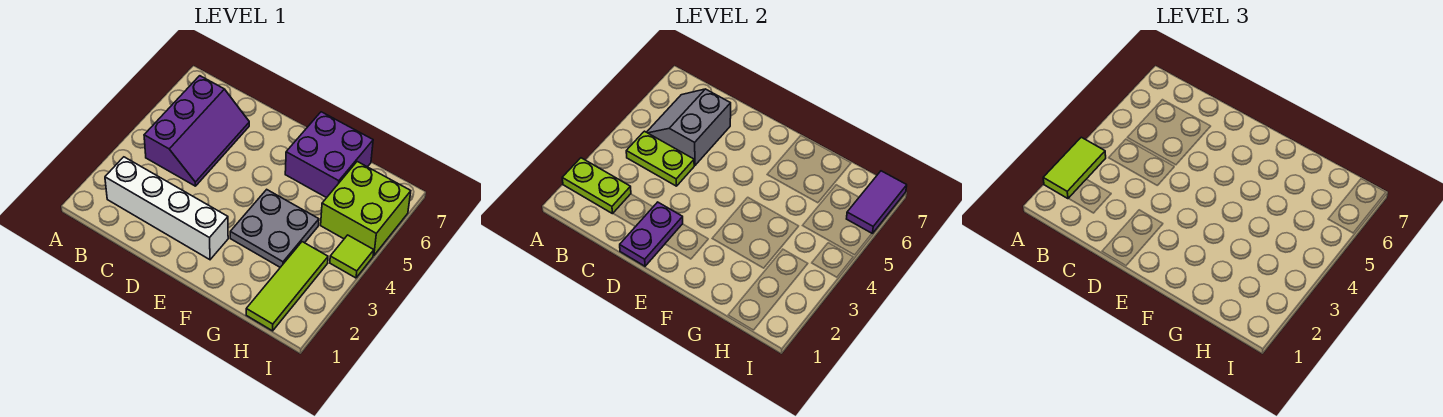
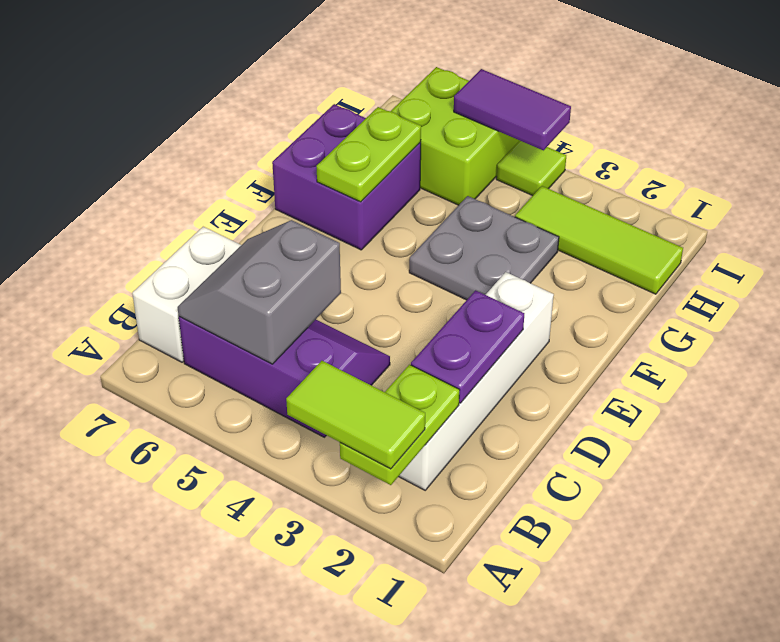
lime 1x2 plate [626,131,694,186] -> lime 1x2 plate moved to [316,107,421,202]
grey 2x2 slope [647,89,731,165] -> grey 2x2 slope turned to [178,220,341,364]
none -> white 1x2 brick [132,227,241,362]
purple 1x2 plate [620,202,683,266] -> purple 1x2 plate turned to [411,290,524,403]
purple 1x2 tile [847,171,907,233] -> purple 1x2 tile moved to [454,69,571,150]

